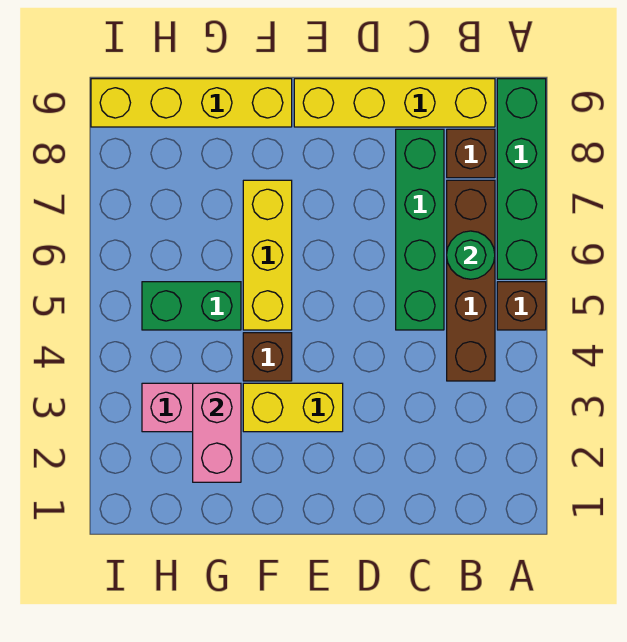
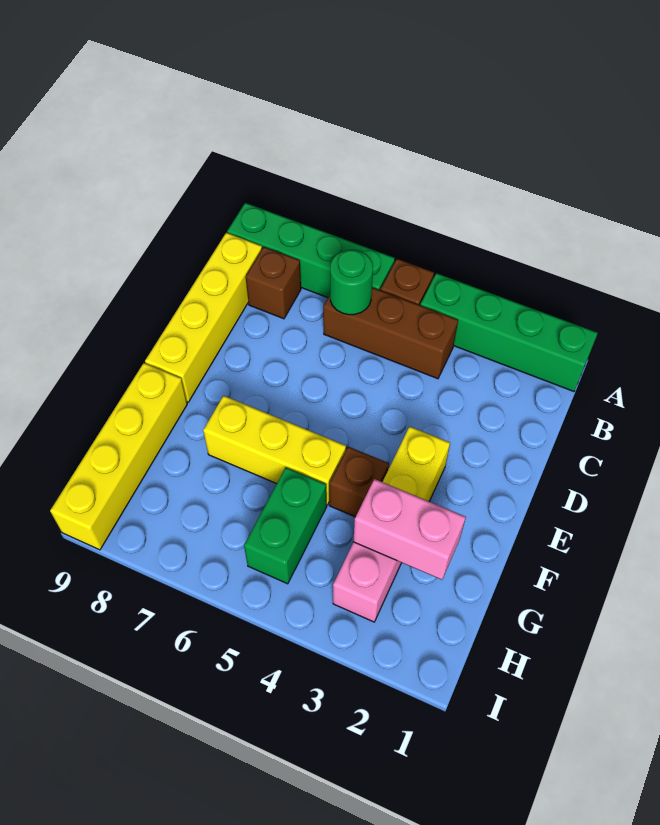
brown 1x4 brick [447,180,495,381] -> brown 1x3 brick [323,287,458,379]
green 1x4 brick [396,129,444,330] -> green 1x4 brick moved to [420,273,598,392]

